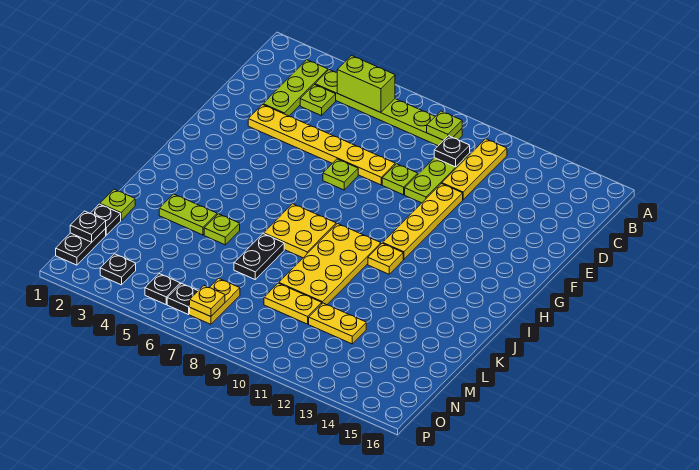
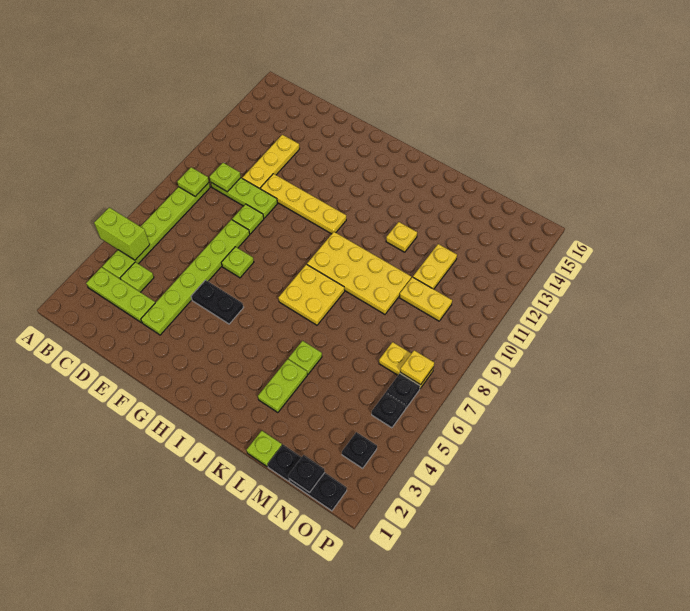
lime 1x2 brick [337,56,395,113] -> lime 1x2 brick turned to [94,207,150,260]
yellow 1x3 plate [442,139,507,200] -> yellow 1x3 plate turned to [242,135,300,188]
black 1x1 plate [434,136,470,167] -> lime 1x1 plate [210,163,241,192]
yellow 1x6 plate [248,105,395,185] -> lime 1x6 plate [141,220,250,335]
yellow 1x1 plate [368,243,403,274] -> yellow 1x1 plate moved to [386,222,417,252]
black 1x2 plate [234,234,284,279] -> black 1x2 plate moved to [191,280,243,324]
yellow 1x2 plate [264,283,322,324] -> yellow 1x2 plate turned to [399,277,452,321]

